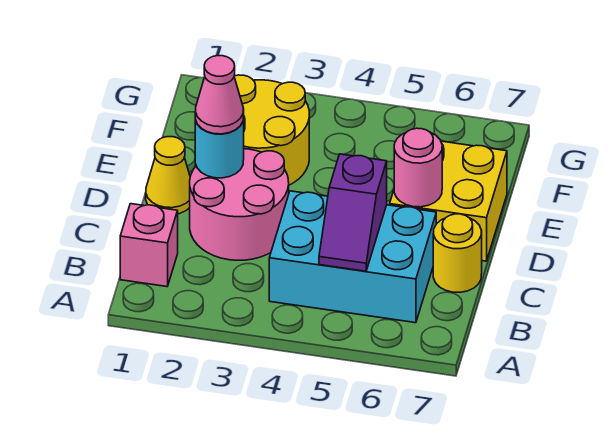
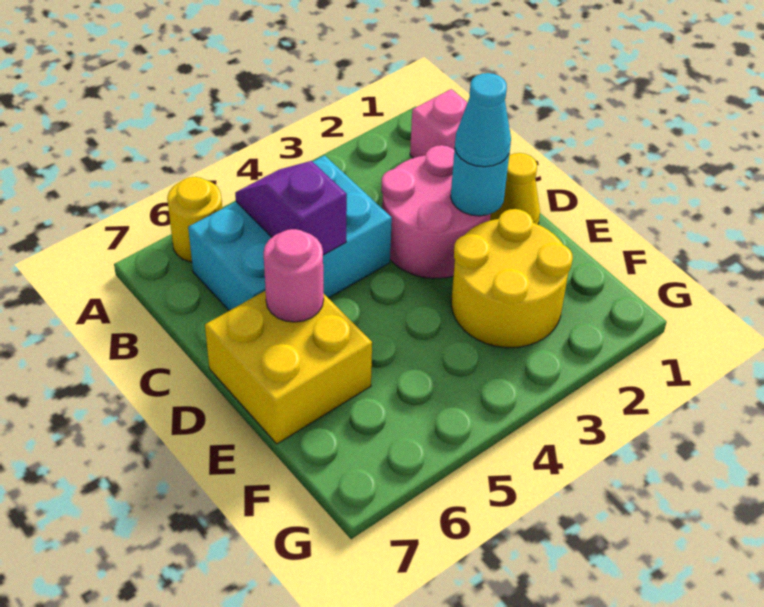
yellow 1x1 round brick [433,214,482,292] -> yellow 1x1 round brick moved to [167,177,222,262]
pink 1x1 cone [195,56,244,134] -> cyan 1x1 cone [455,73,511,167]

